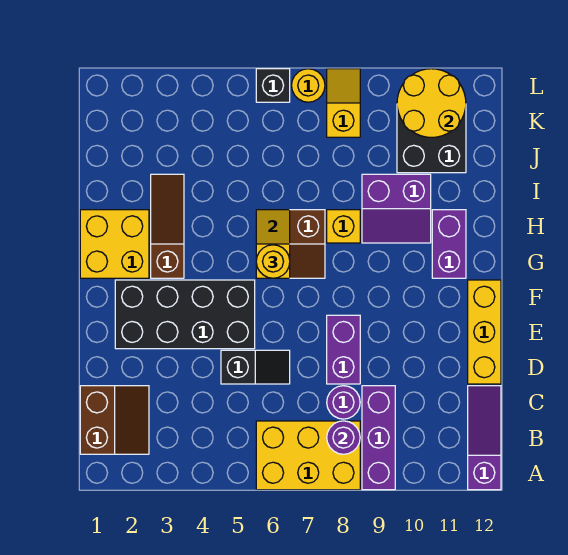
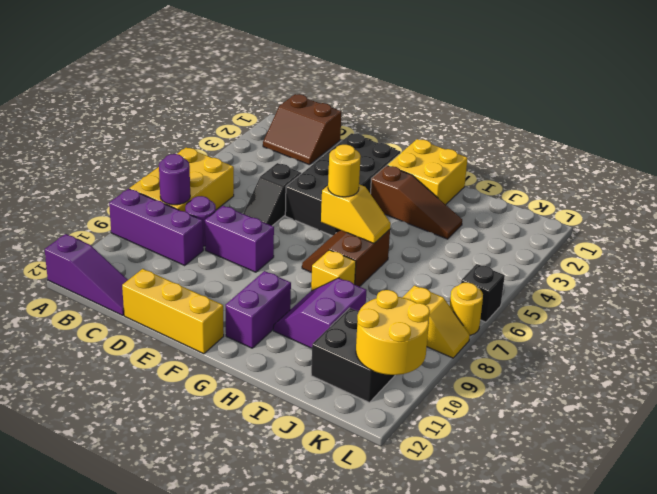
purple 1x2 brick [432,210,466,278] -> purple 1x2 brick turned to [225,271,291,348]

